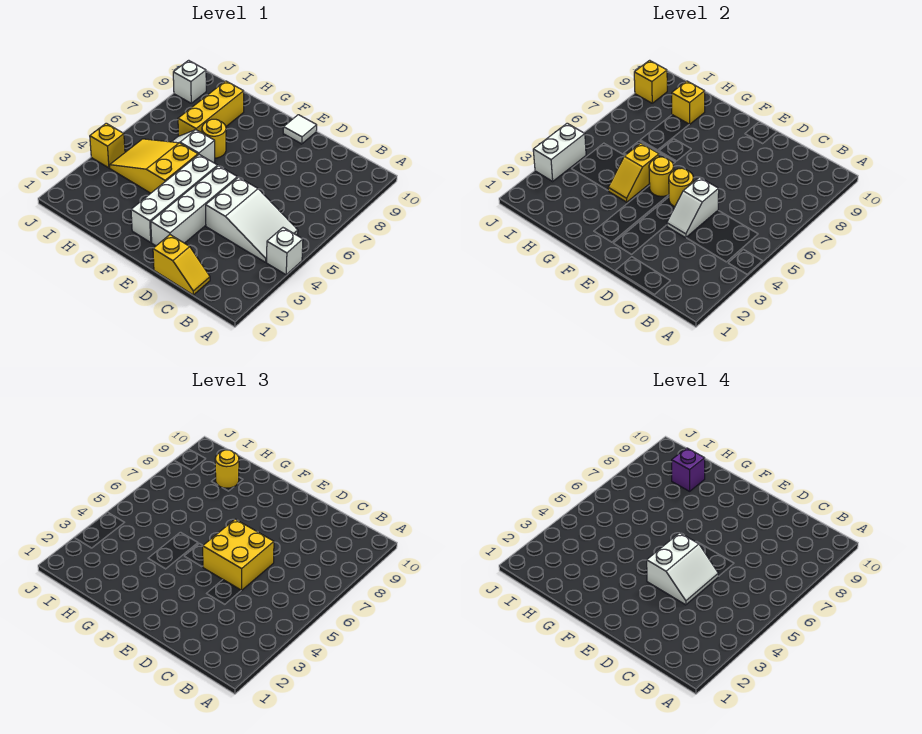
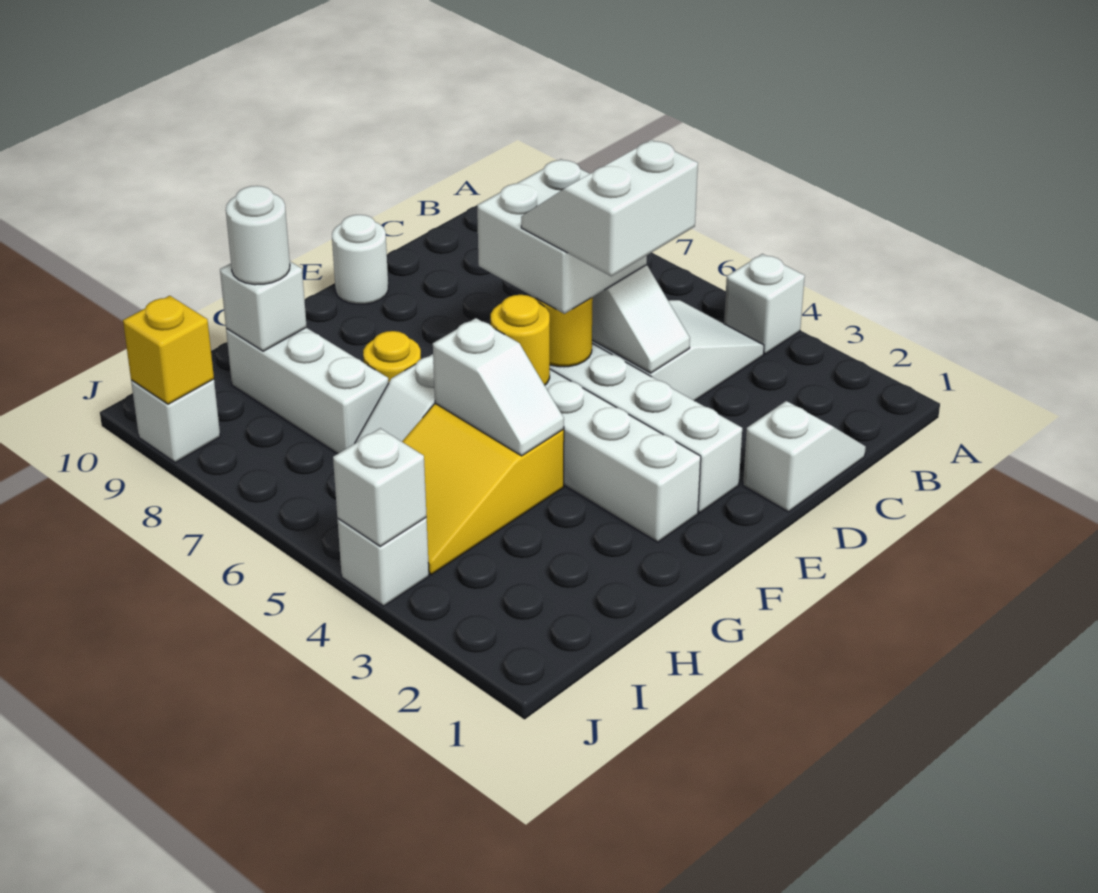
yellow 1x2 slope [153,235,210,295] -> white 1x2 slope [743,401,866,512]
white 2x2 slope [647,533,718,605] -> white 2x2 slope turned to [521,140,698,276]
yellow 2x2 brick [203,519,274,590] -> white 2x2 brick [477,159,647,314]
white 1x1 tile [283,115,317,144] -> white 1x1 round brick [332,215,388,304]
yellow 1x2 slope [608,143,659,202] -> white 1x2 slope [433,318,564,456]
yellow 1x3 brick [178,81,244,136] -> white 1x3 brick [226,328,388,454]
yellow 1x1 brick [672,81,705,124] -> white 1x1 brick [220,262,307,351]
yellow 1x1 round brick [215,450,239,488] -> white 1x1 round brick [226,186,290,285]
purple 1x1 brick [672,448,705,491] -> none
white 1x2 brick [533,123,586,181] -> white 1x1 brick [333,428,427,546]
yellow 1x1 brick [90,123,125,168] -> white 1x1 brick [338,518,429,606]

